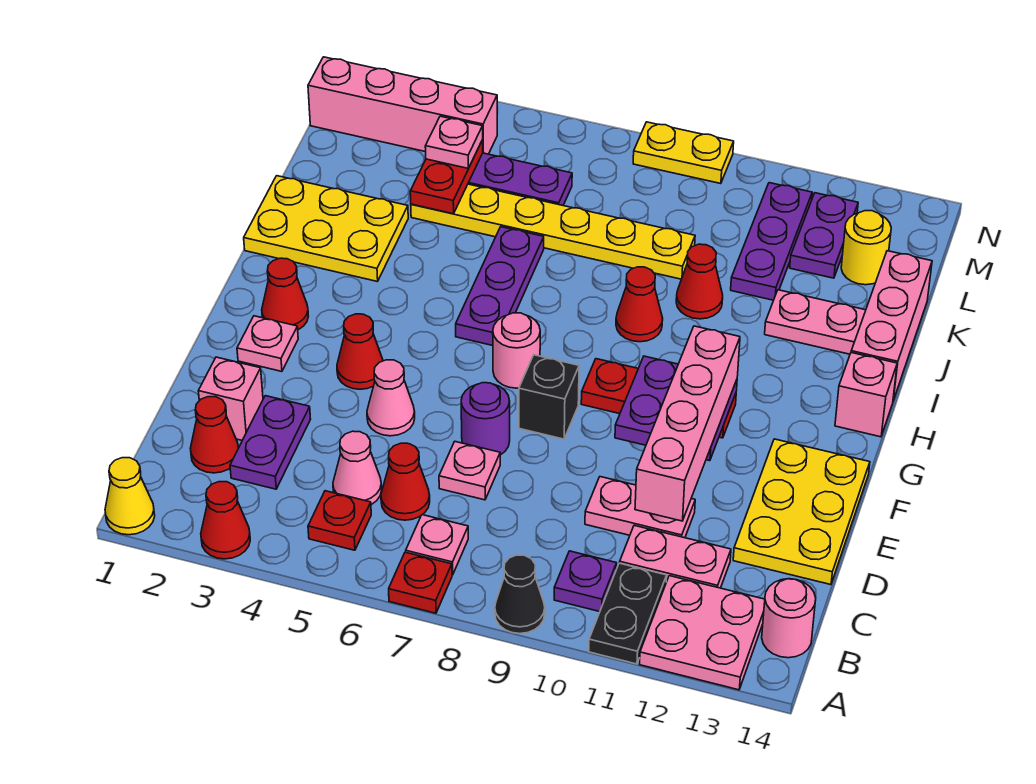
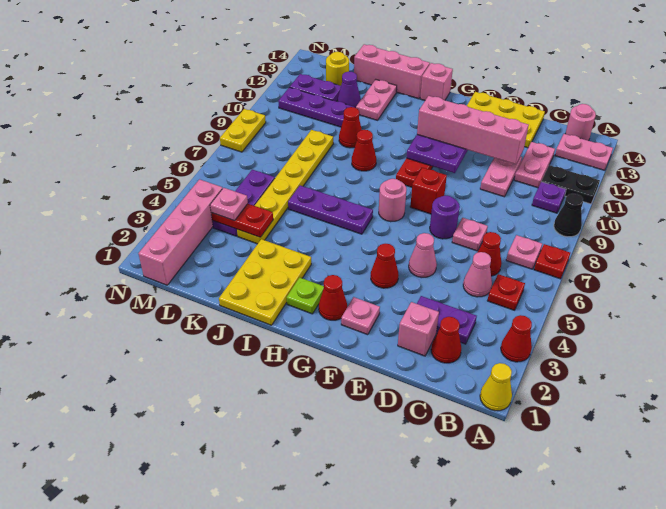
pink 2x2 plate [640,576,765,690] -> pink 1x2 plate [555,134,613,170]
black 1x1 brick [519,355,579,439] -> red 1x1 brick [410,168,447,214]
none -> lime 1x1 plate [287,277,324,314]
none -> purple 1x1 cone [338,72,361,108]

